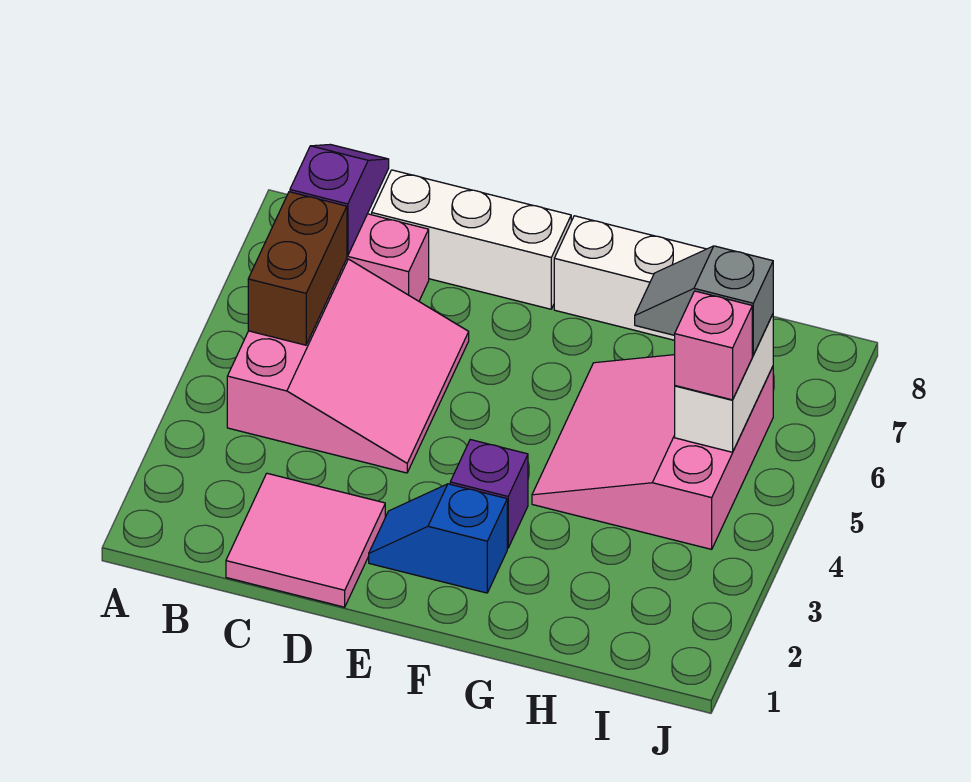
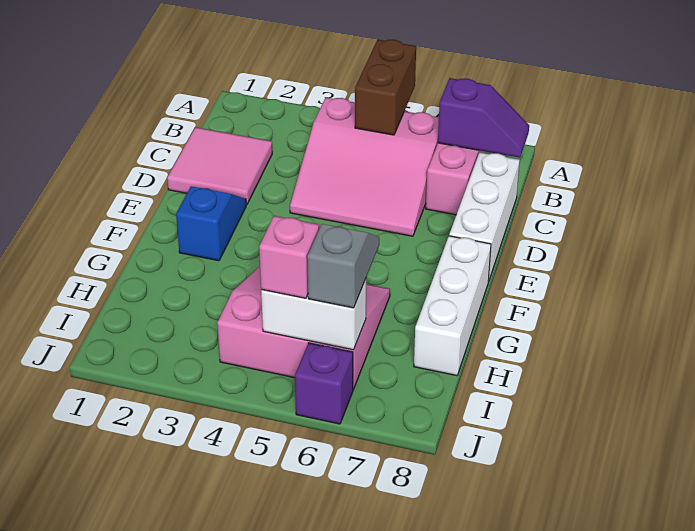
brown 1x2 brick [248,192,347,345] -> brown 1x2 brick turned to [355,40,416,135]
purple 1x1 brick [450,440,528,548] -> purple 1x1 brick moved to [295,343,353,424]

